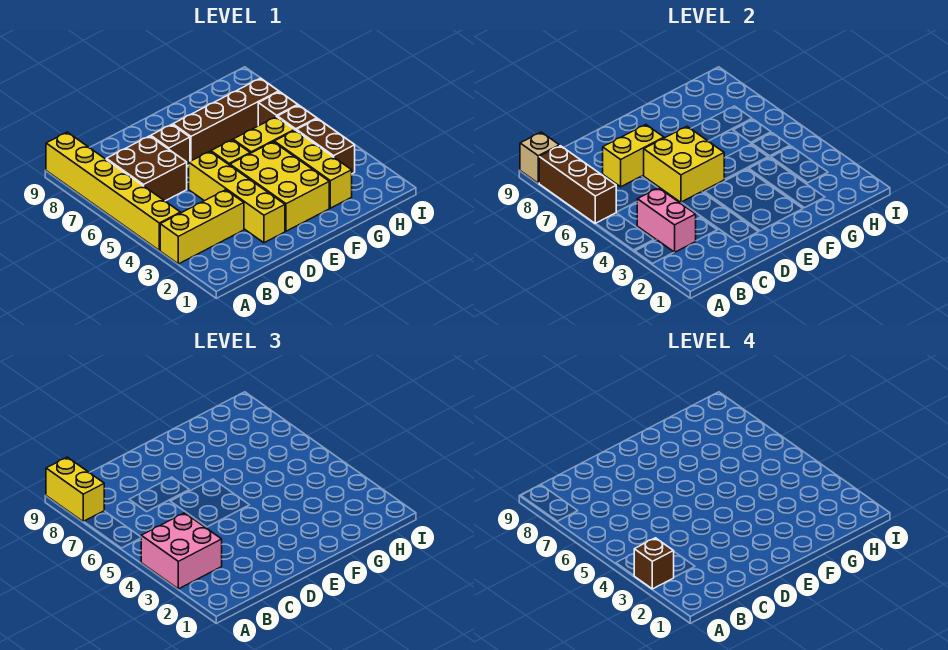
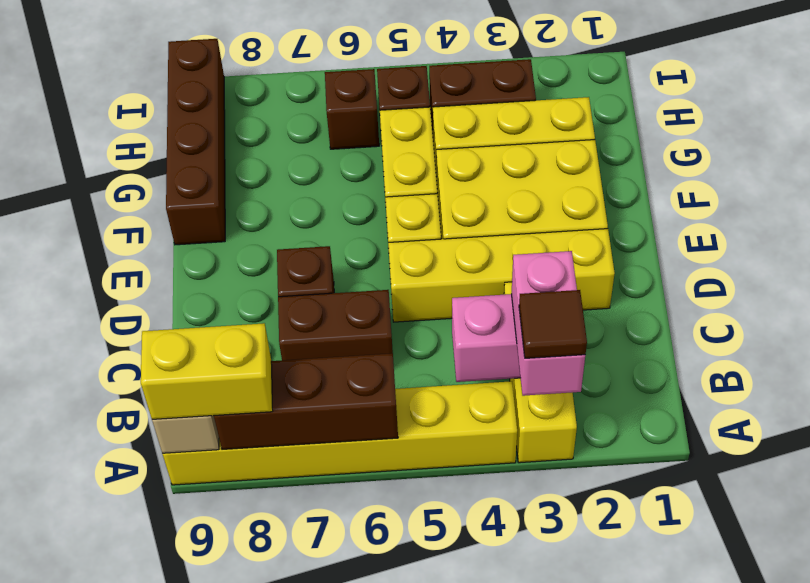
pink 2x2 brick [141,513,222,589] -> pink 1x2 brick [511,251,585,396]
brown 1x1 brick [634,538,674,589] -> brown 1x1 tile [519,290,587,358]
brown 2x2 brick [106,136,187,201] -> brown 1x2 brick [278,290,393,360]
yellow 1x2 brick [603,125,664,187] -> none
yellow 2x2 brick [644,127,724,202] -> none
brown 1x4 brick [173,78,279,161] -> brown 1x4 brick moved to [166,39,225,245]

